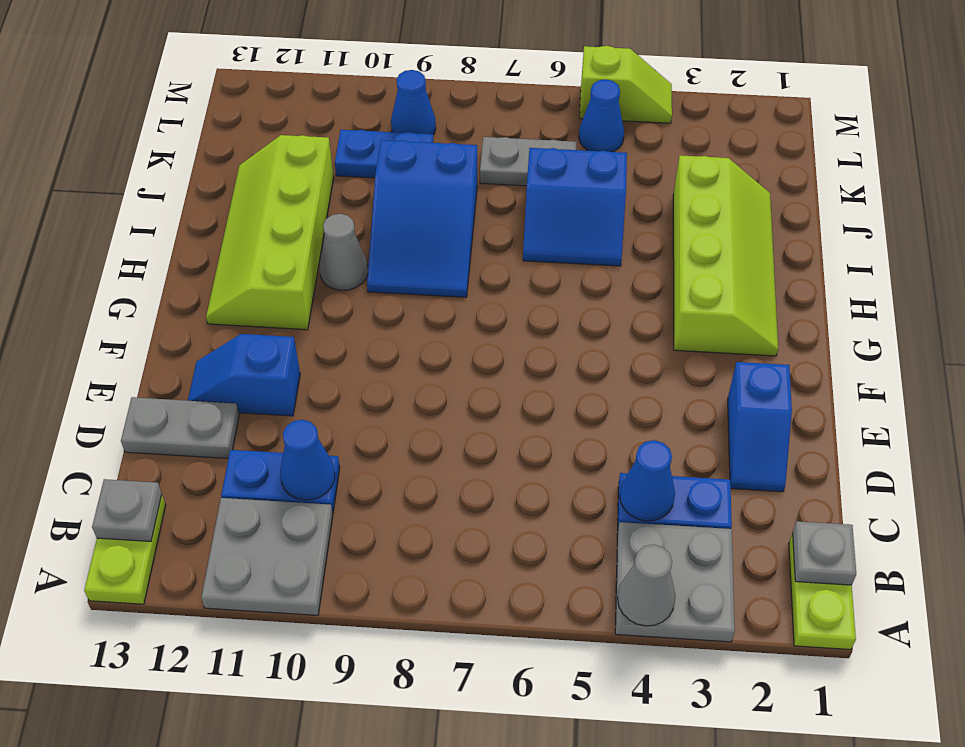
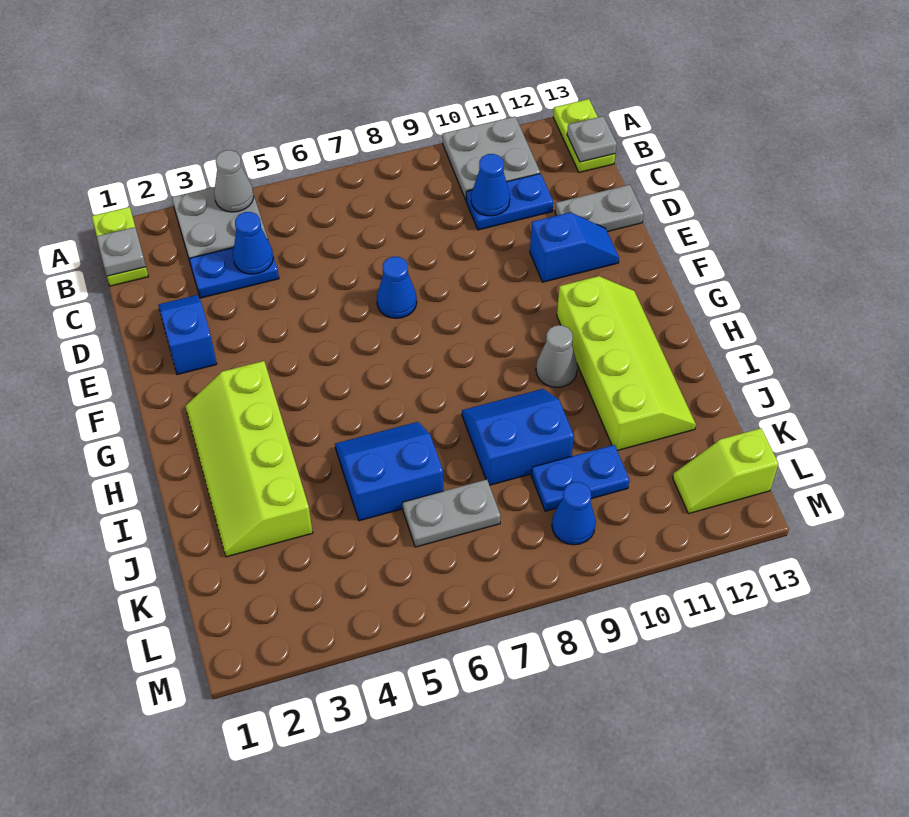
blue 2x3 slope [367,140,477,297] -> blue 2x2 slope [462,389,574,485]
blue 1x1 cone [579,79,624,152] -> blue 1x1 cone moved to [377,257,417,318]
lime 1x2 slope [580,46,672,123] -> lime 1x2 slope moved to [673,428,778,513]

